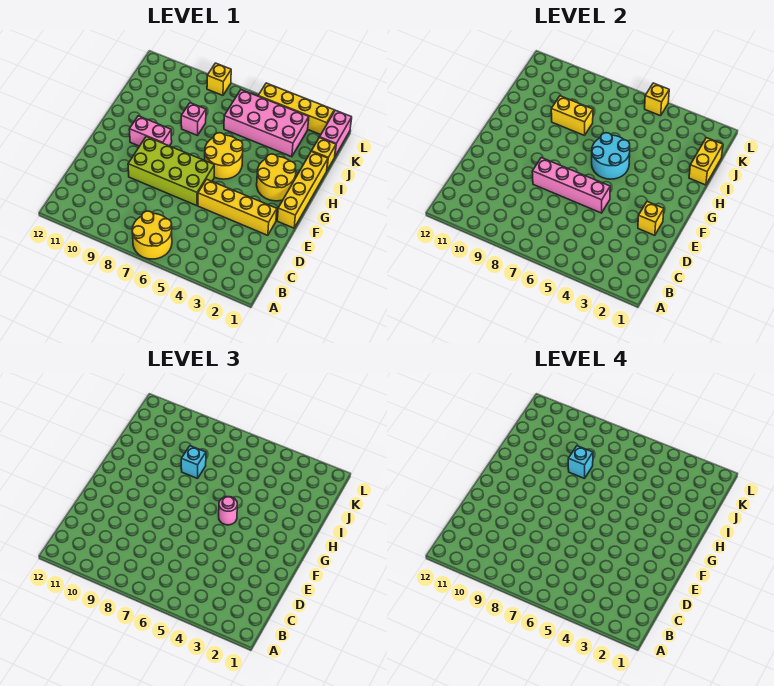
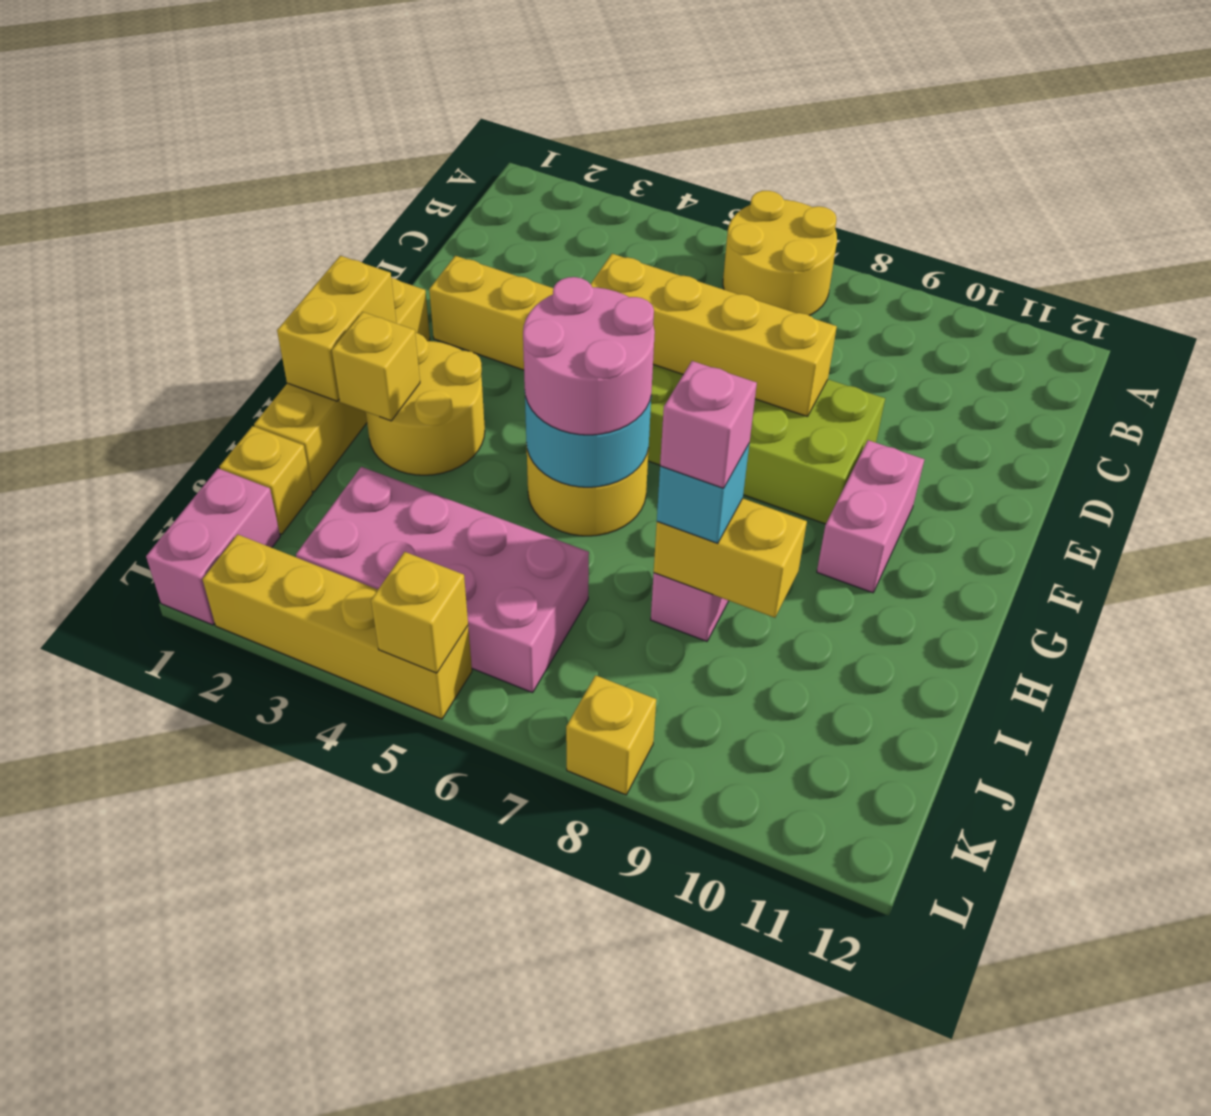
yellow 1x1 brick [638,202,664,235] -> yellow 1x1 brick moved to [332,312,420,421]
pink 1x4 brick [532,158,610,213] -> yellow 1x4 brick [591,254,837,417]
pink 1x1 round brick [219,497,237,525] -> pink 2x2 round brick [523,277,655,435]
pink 1x2 brick [129,116,172,146] -> pink 1x2 brick turned to [817,440,924,593]
yellow 1x2 brick [689,138,723,185] -> yellow 1x2 brick moved to [277,256,396,401]
cyan 1x1 brick [568,446,593,478] -> pink 1x1 brick [660,361,757,488]

